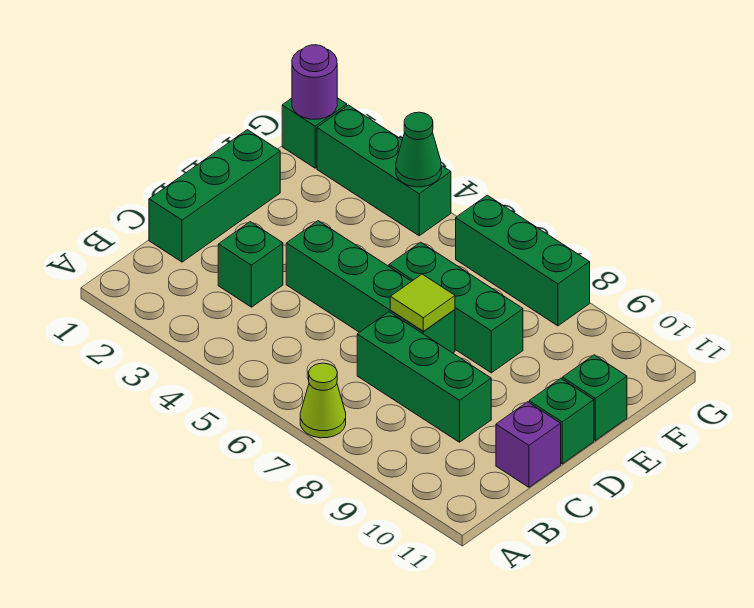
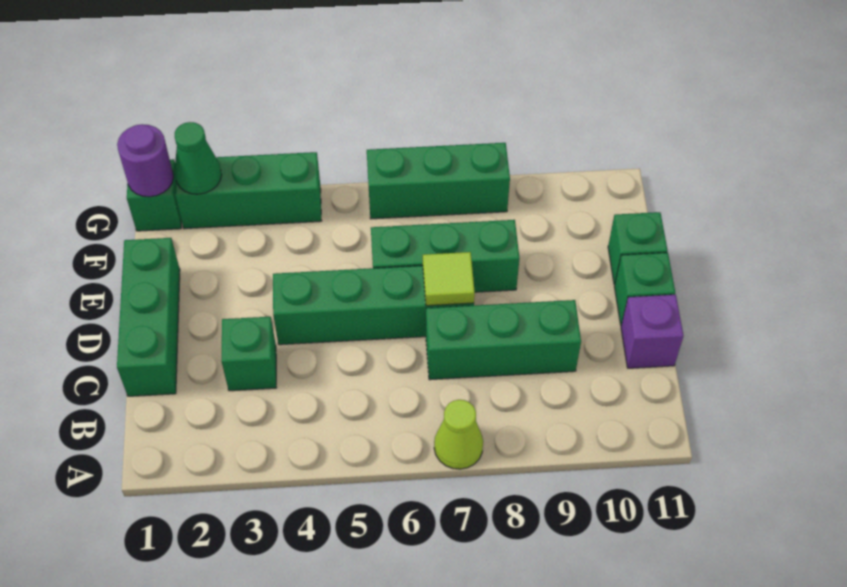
green 1x1 cone [396,112,441,187] -> green 1x1 cone moved to [174,122,222,194]

